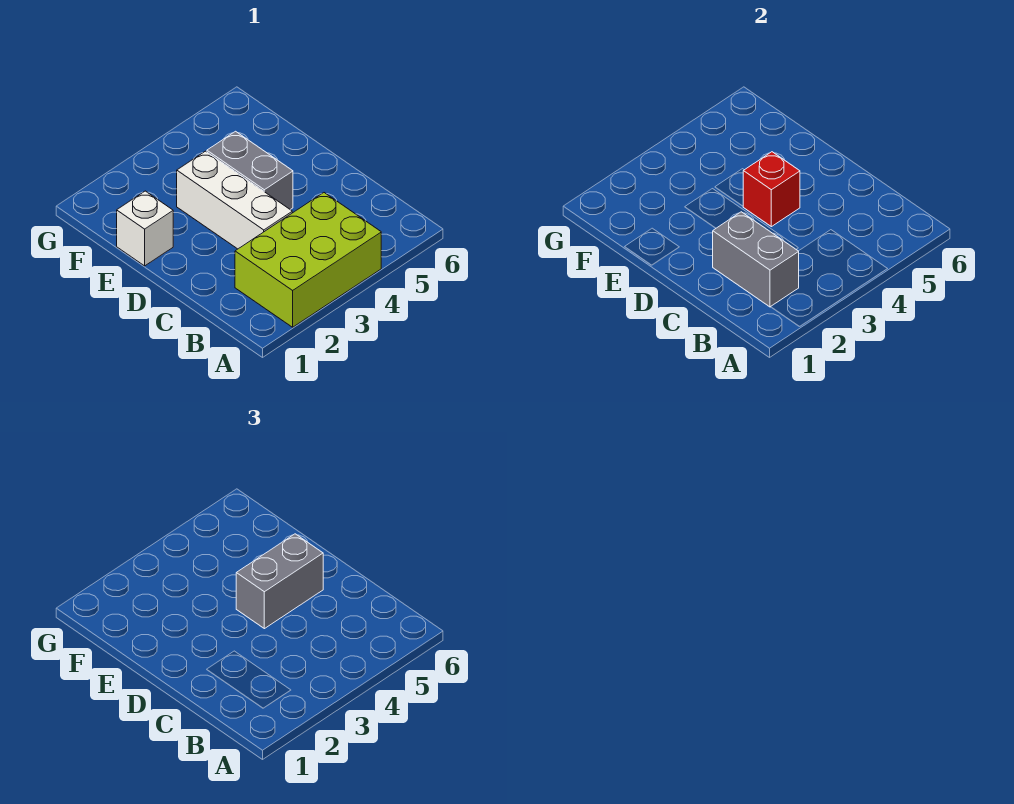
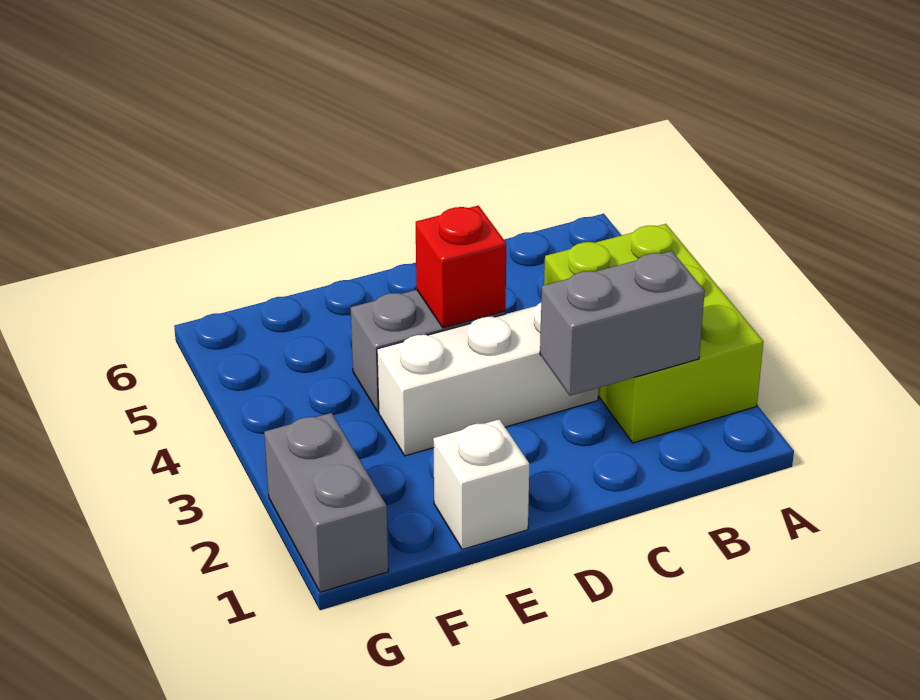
grey 1x2 brick [236,534,323,629] -> grey 1x2 brick moved to [264,413,388,592]

